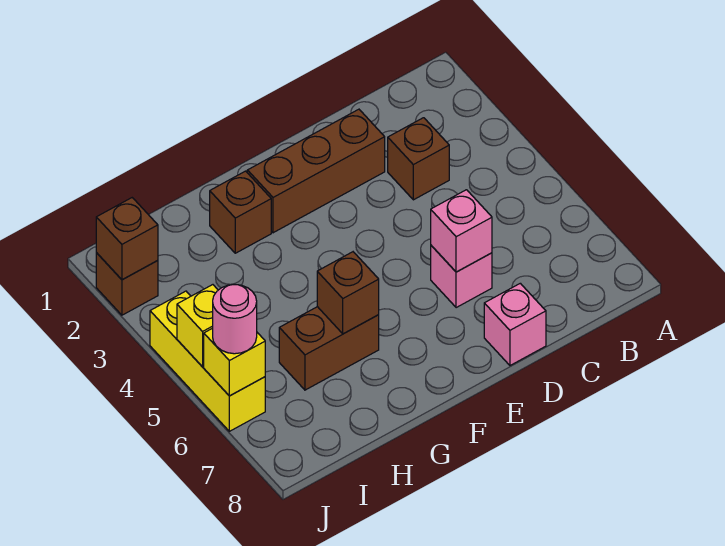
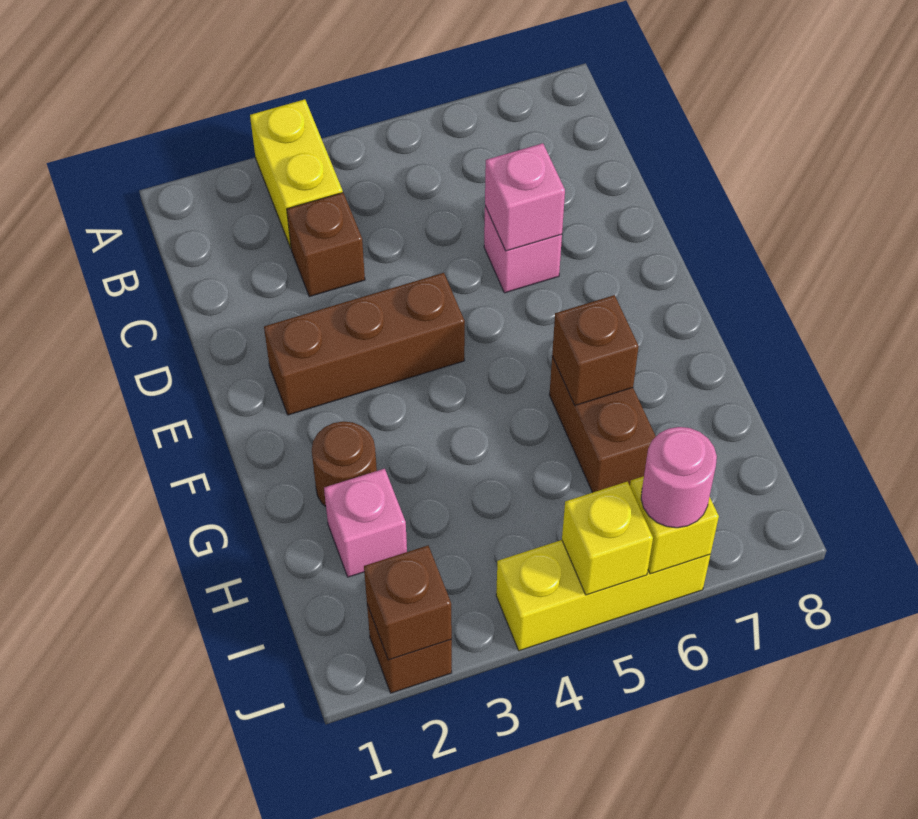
none -> yellow 1x2 brick [250,99,343,248]
brown 1x3 brick [247,109,385,233] -> brown 1x3 brick turned to [264,273,465,415]
pink 1x1 brick [484,283,546,365] -> pink 1x1 brick moved to [324,469,407,577]
brown 1x1 brick [210,171,271,253] -> brown 1x1 round brick [312,421,377,507]

